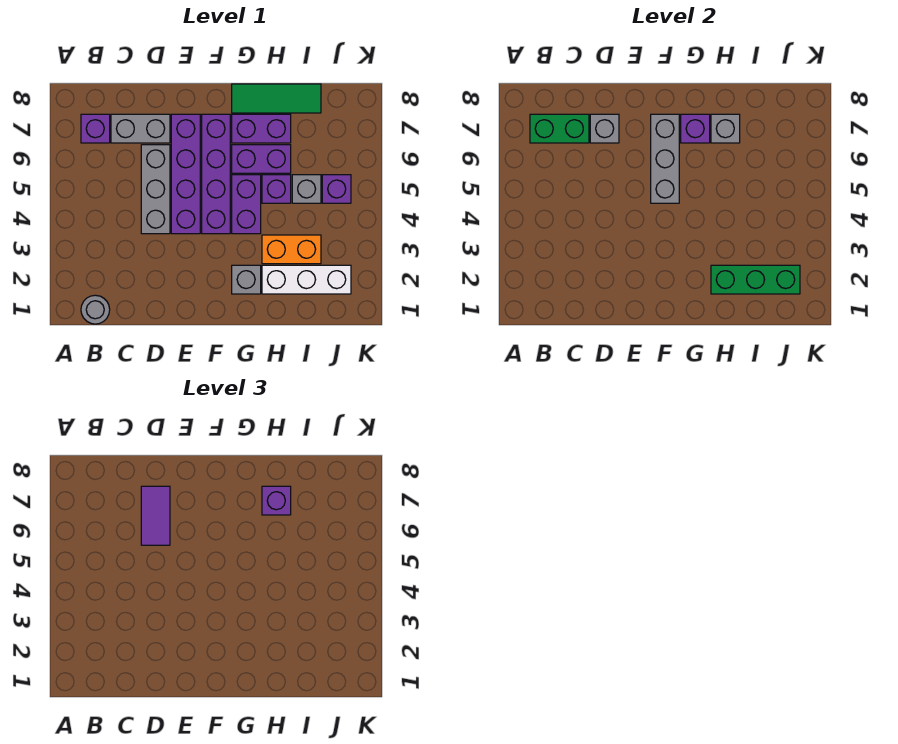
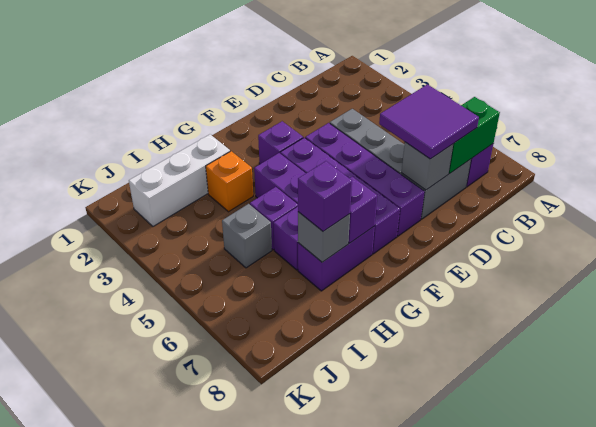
grey 1x1 round brick [81,295,110,324] -> none
purple 1x2 tile [141,486,170,545] -> purple 2x2 tile [379,84,479,159]
grey 1x3 brick [651,114,679,203] -> none
grey 1x1 brick [232,265,261,294] -> none
green 1x3 tile [232,84,321,113] -> none
green 1x3 brick [711,265,800,294] -> none
orange 1x2 brick [262,235,321,264] -> orange 1x1 brick [206,151,253,212]
purple 1x1 brick [322,175,351,203] -> purple 1x1 brick moved to [258,121,303,164]

